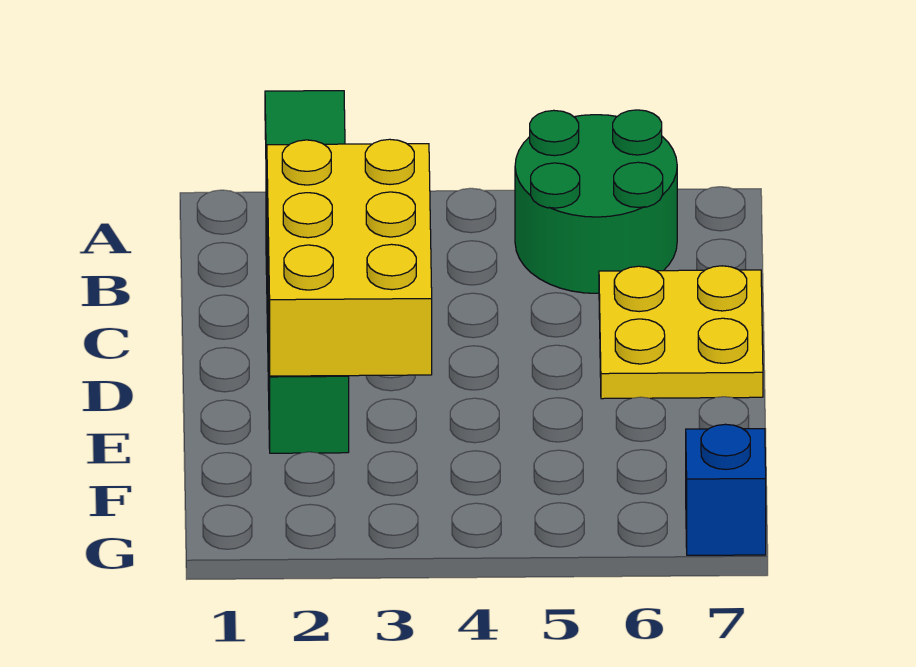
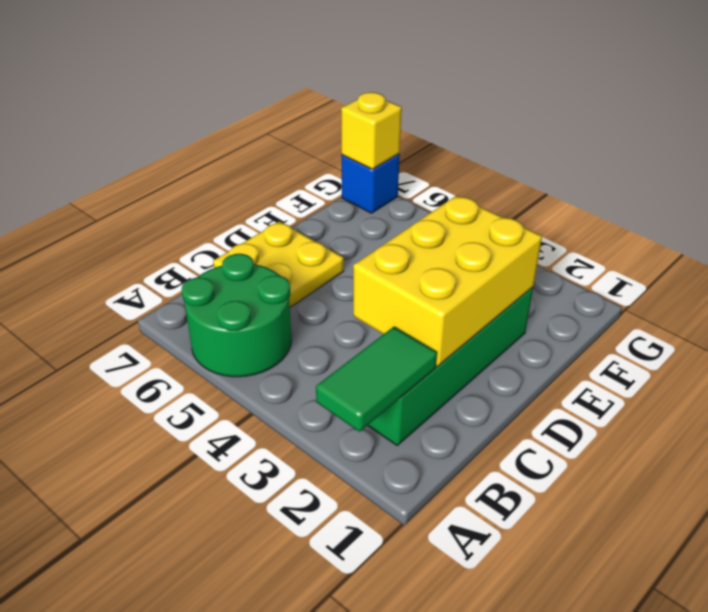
none -> yellow 1x1 brick [341,92,402,169]

